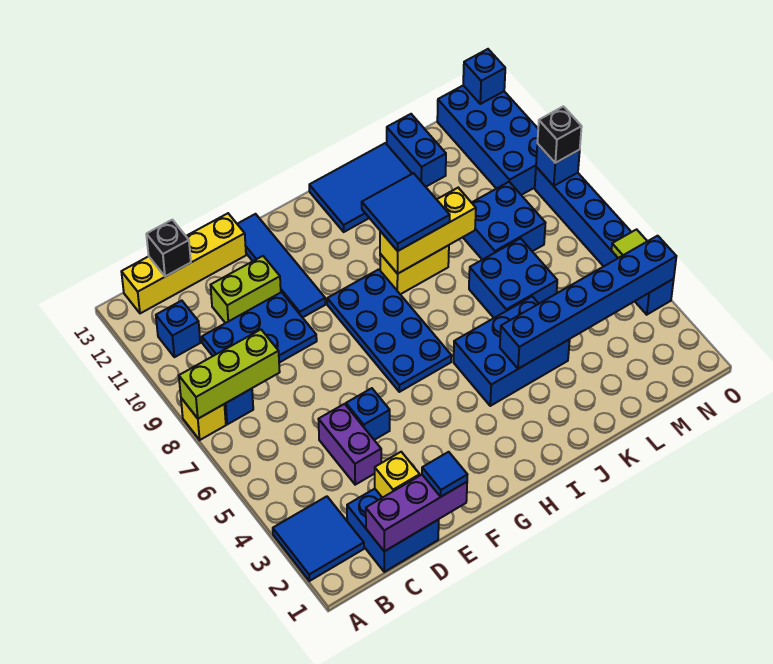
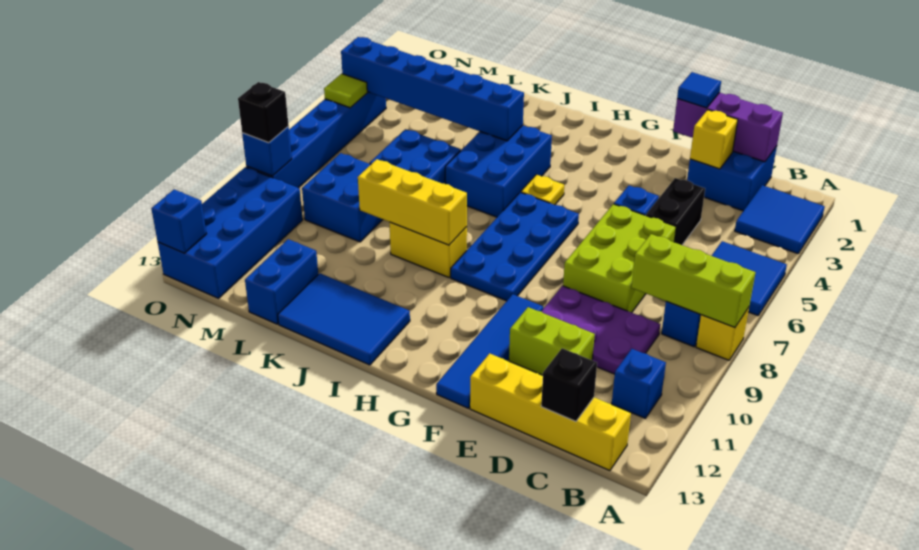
blue 2x3 plate [202,292,317,363] -> purple 2x3 plate [541,286,660,374]
purple 1x2 brick [318,404,381,485] -> black 1x2 brick [646,178,705,245]
none -> lime 2x3 brick [563,204,676,313]
none -> yellow 1x1 plate [521,175,564,205]
blue 2x3 brick [454,296,570,406] -> blue 2x3 brick turned to [445,125,552,217]
blue 2x2 tile [362,173,450,251] -> blue 2x2 tile moved to [712,241,787,316]

